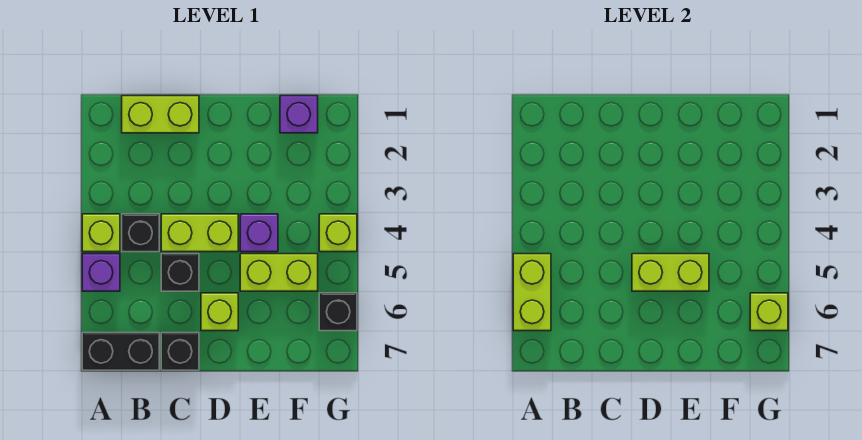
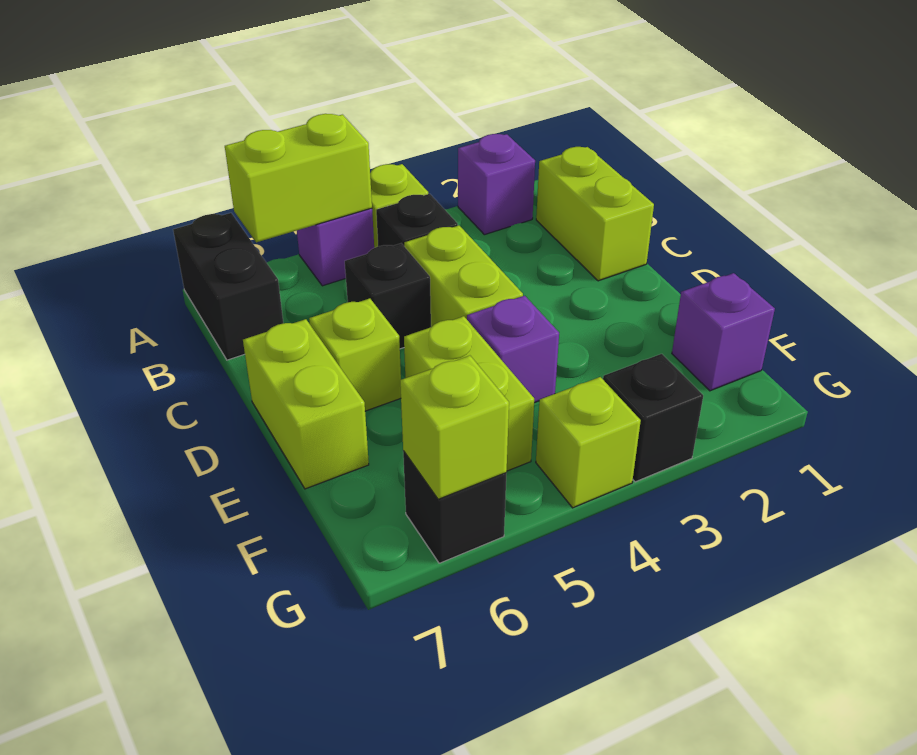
none -> purple 1x1 brick [458,134,535,235]
black 1x1 brick [161,333,199,370] -> black 1x1 brick moved to [603,354,703,482]
lime 1x2 brick [632,254,709,291] -> lime 1x2 brick moved to [243,319,369,489]

